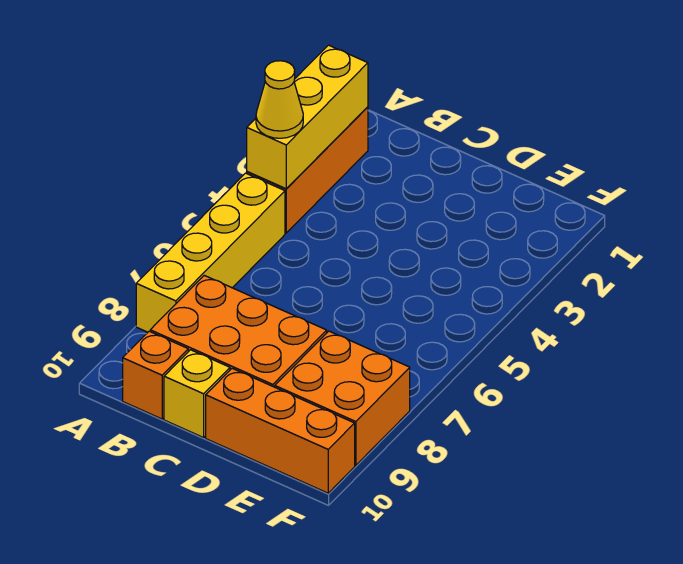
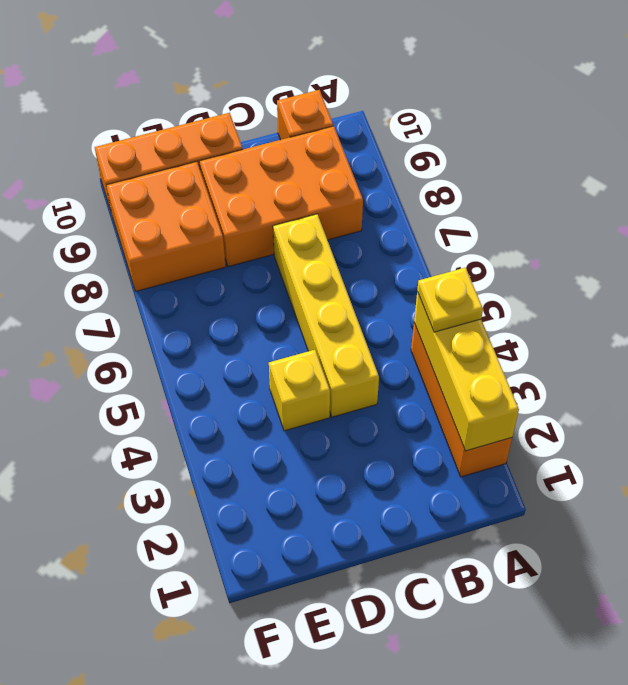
yellow 1x1 cone [256,61,303,138] -> yellow 1x1 plate [417,268,483,332]
yellow 1x4 brick [136,173,285,332] -> yellow 1x4 brick moved to [273,214,379,417]
yellow 1x1 brick [164,350,230,438] -> yellow 1x1 brick moved to [269,350,330,431]

